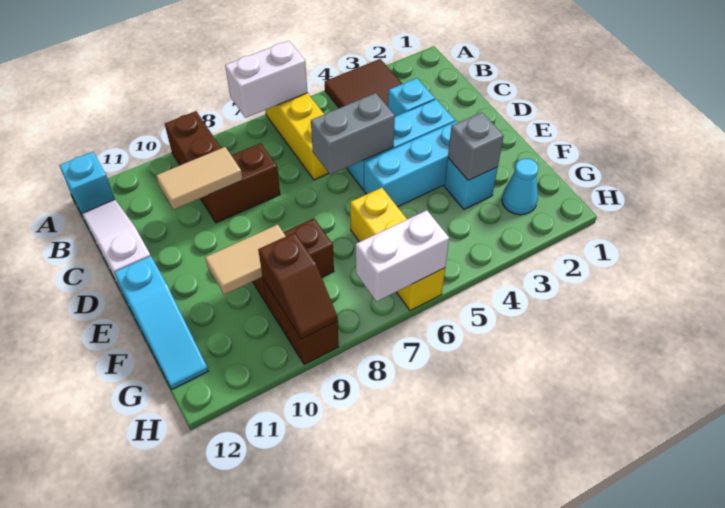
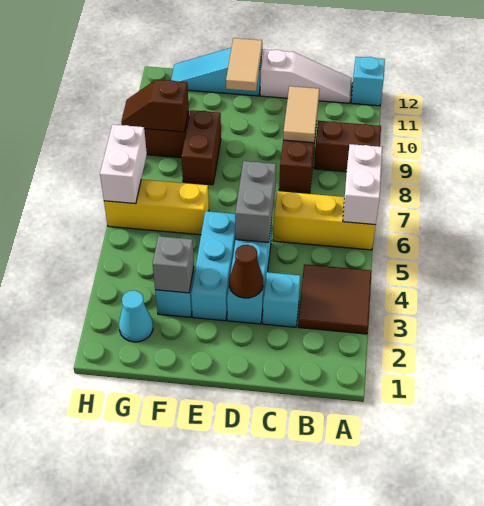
none -> brown 1x1 cone [229,245,263,298]
tan 1x2 tile [205,224,286,295] -> tan 1x2 tile moved to [226,38,262,91]

